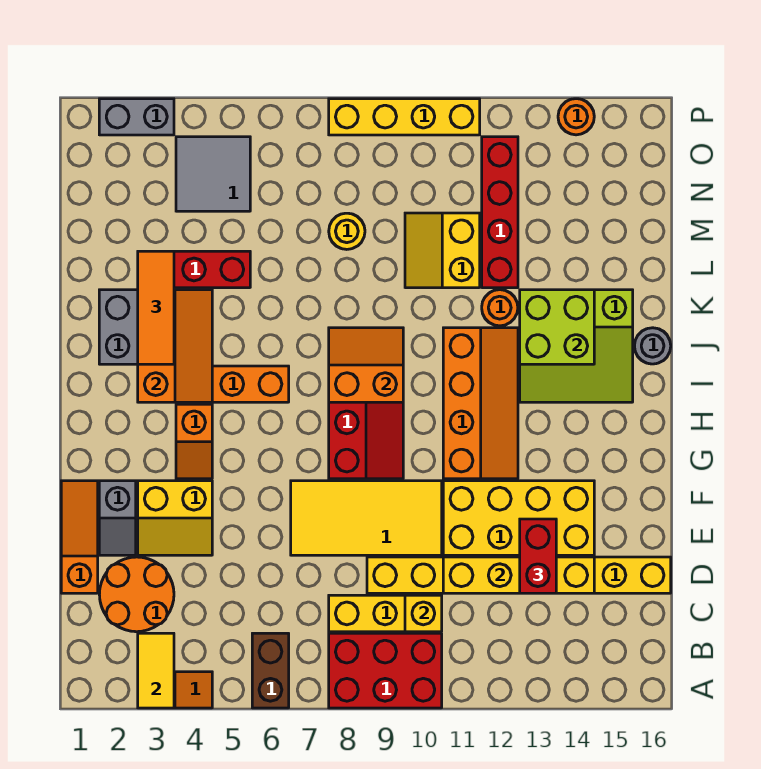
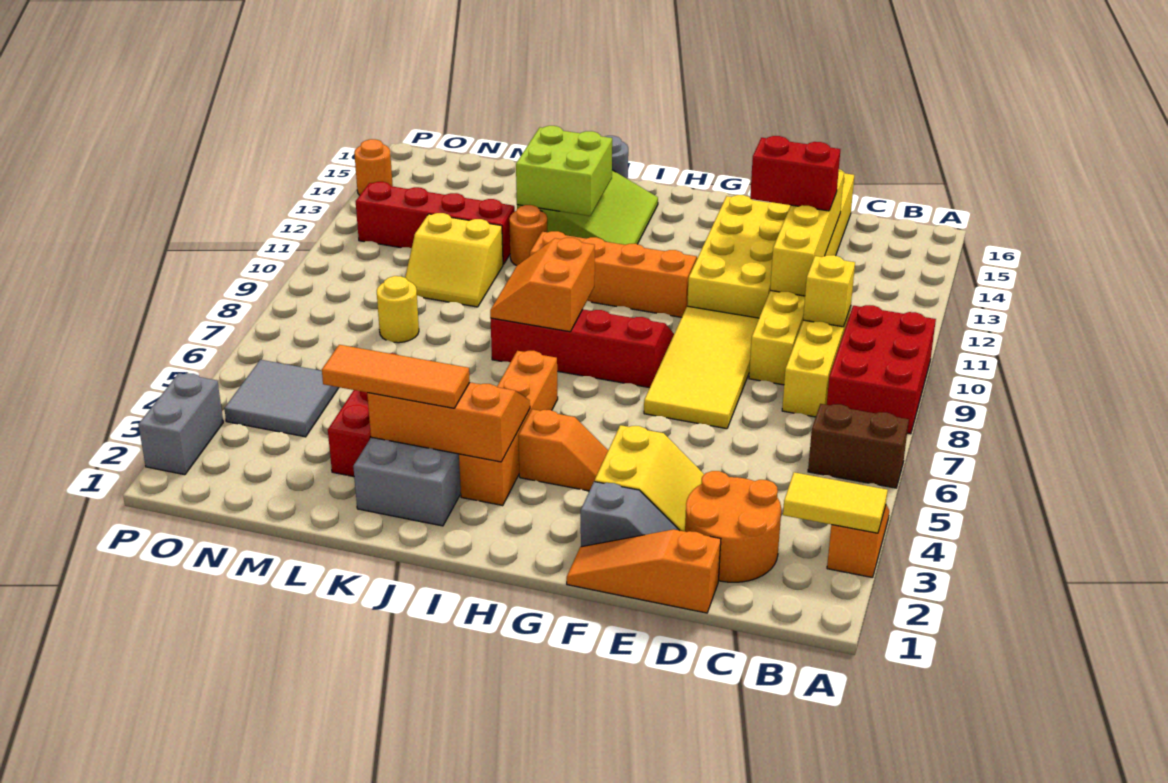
yellow 1x4 brick [329,99,480,135] -> none

